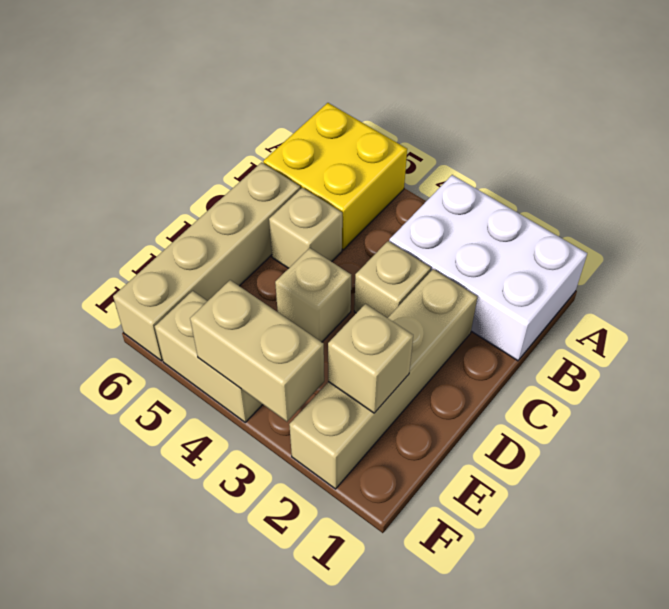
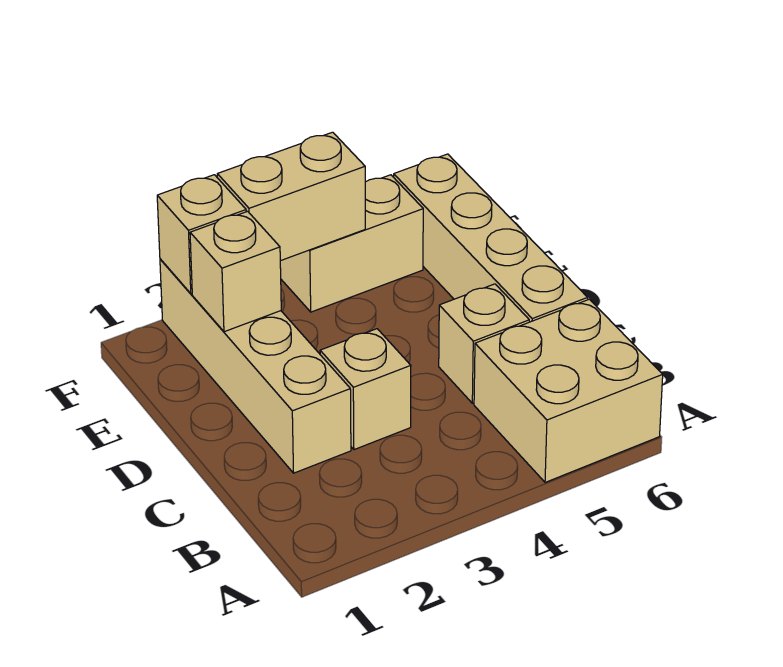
white 2x3 brick [389,175,587,361] -> none
yellow 2x2 brick [263,103,407,250] -> tan 2x2 brick [474,299,663,482]
tan 1x1 brick [275,248,351,342] -> tan 1x1 brick moved to [157,175,246,294]

